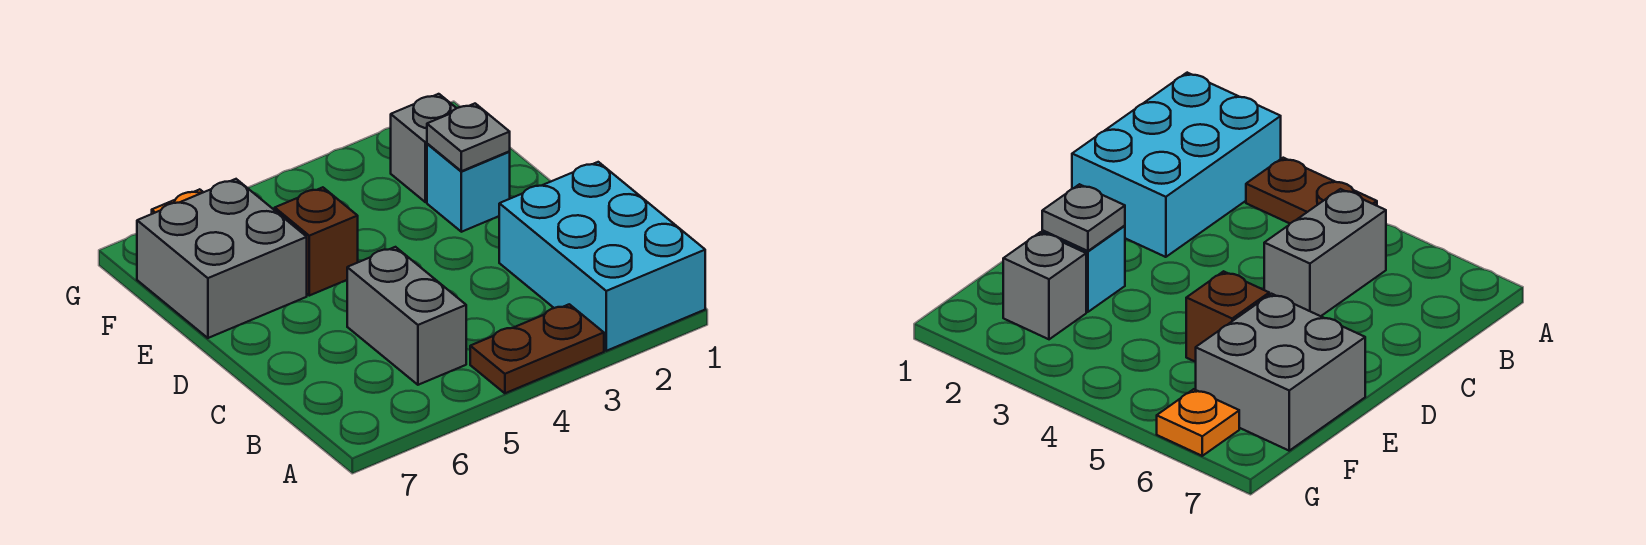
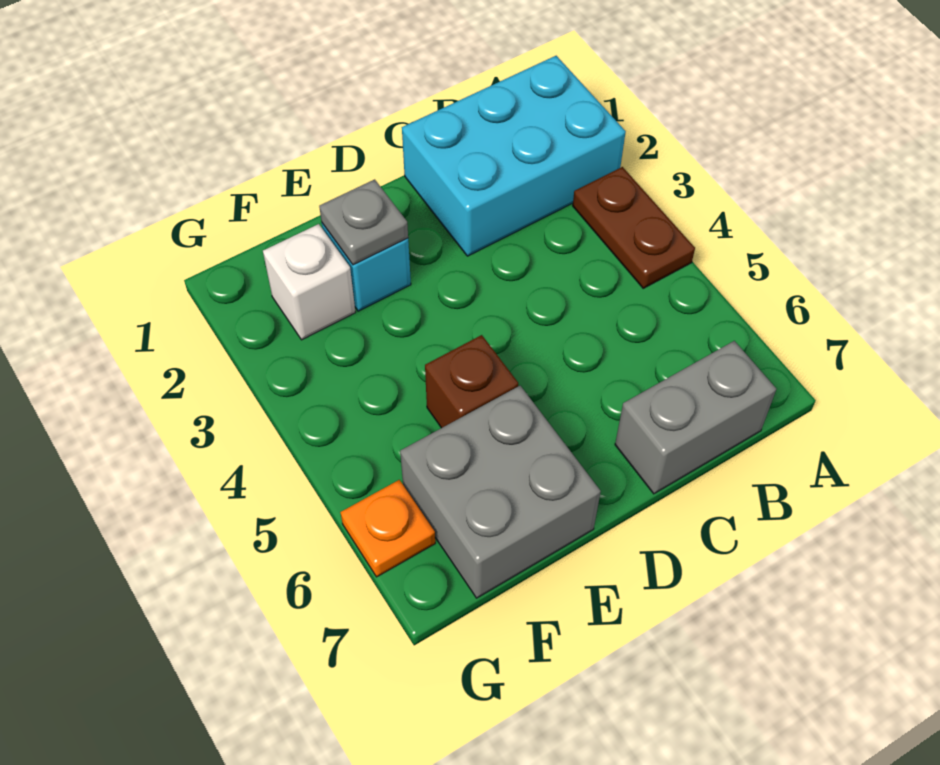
grey 1x2 brick [347,247,466,385] -> grey 1x2 brick moved to [615,341,776,494]
grey 1x1 brick [391,94,456,202] -> white 1x1 brick [263,224,355,340]

